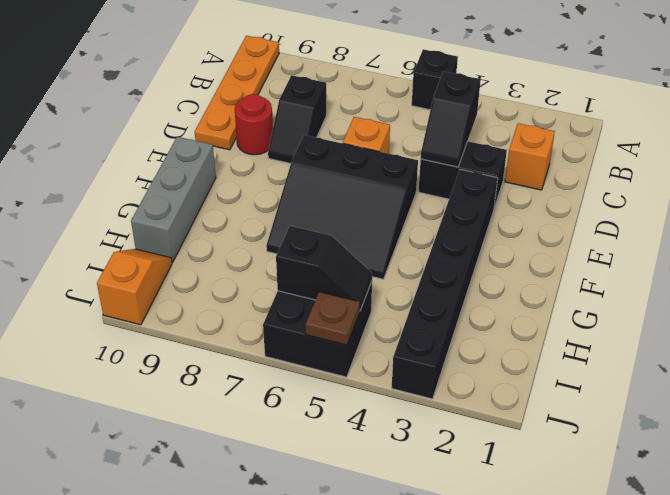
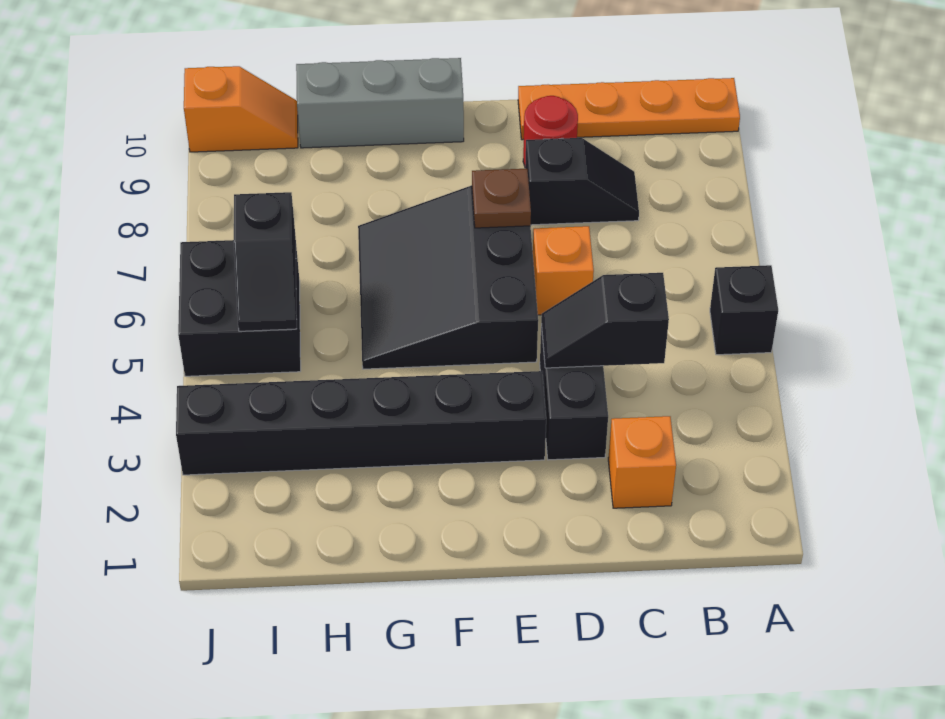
black 1x2 slope [268,75,326,164] -> black 1x2 slope turned to [525,138,639,225]
brown 1x1 plate [306,292,360,345] -> brown 1x1 plate moved to [472,169,531,228]

